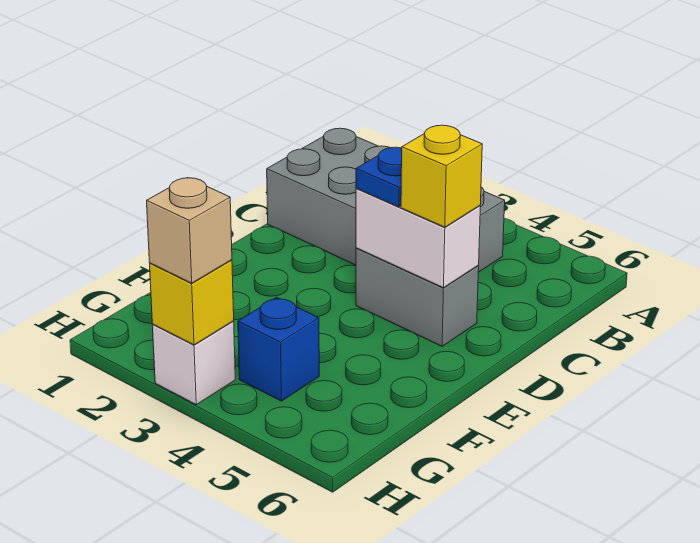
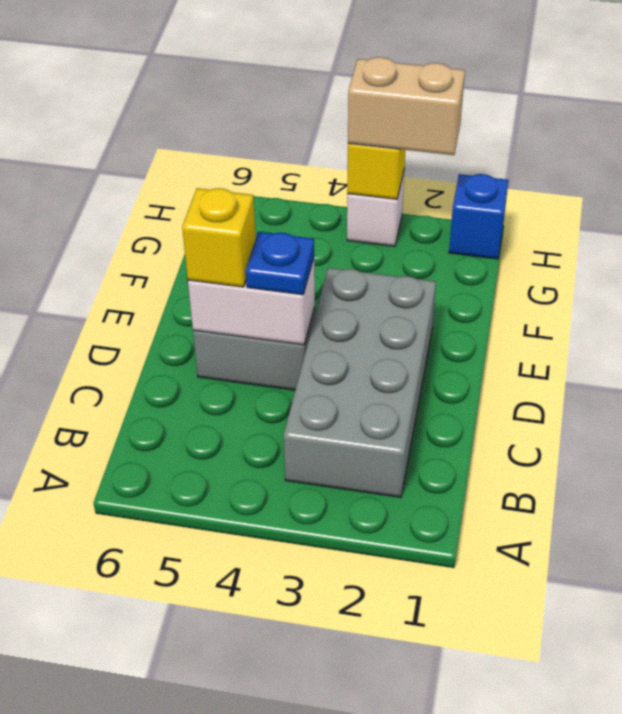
grey 2x4 brick [267,128,505,272] -> grey 2x4 brick turned to [284,268,436,497]
blue 1x1 brick [238,297,319,401] -> blue 1x1 brick moved to [449,174,509,259]
tan 1x1 brick [147,178,232,283] -> tan 1x2 brick [348,57,465,155]

